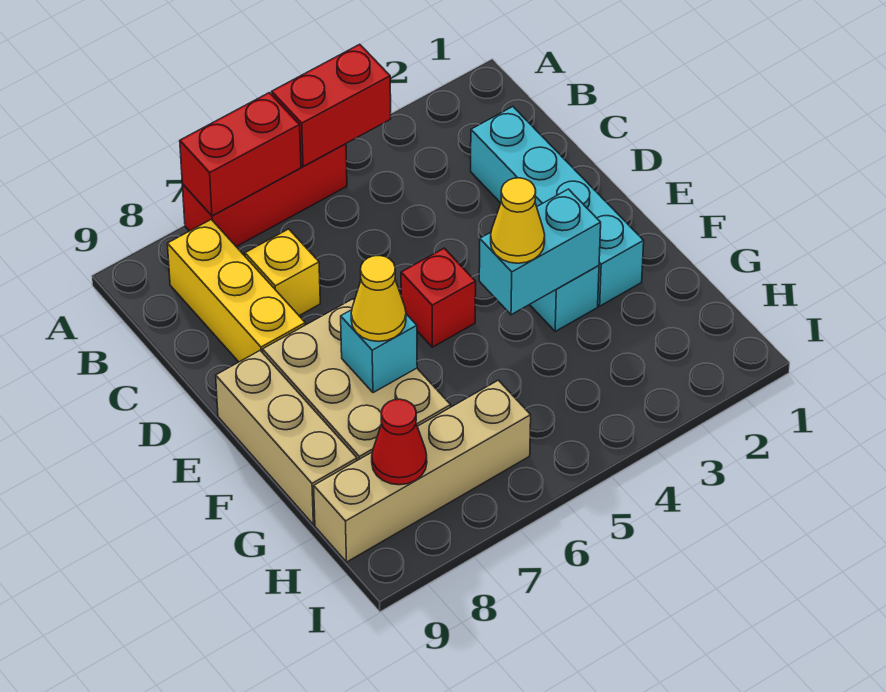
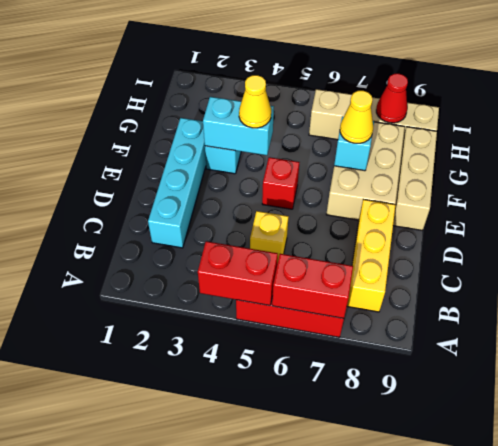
yellow 1x1 brick [245,229,320,316] -> yellow 1x1 brick moved to [250,211,289,264]

